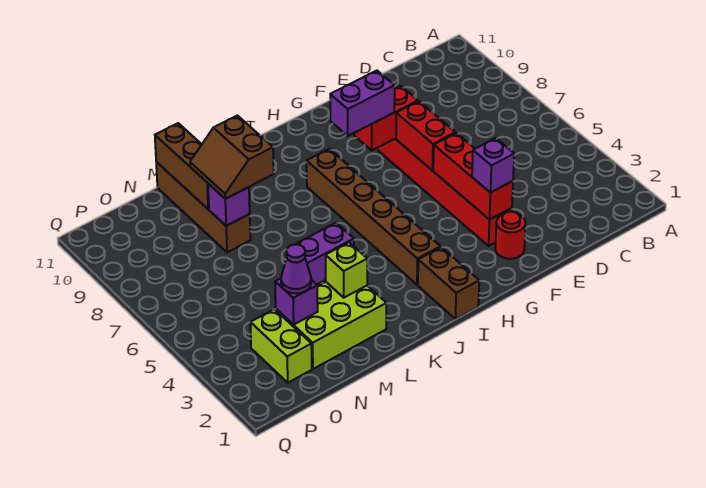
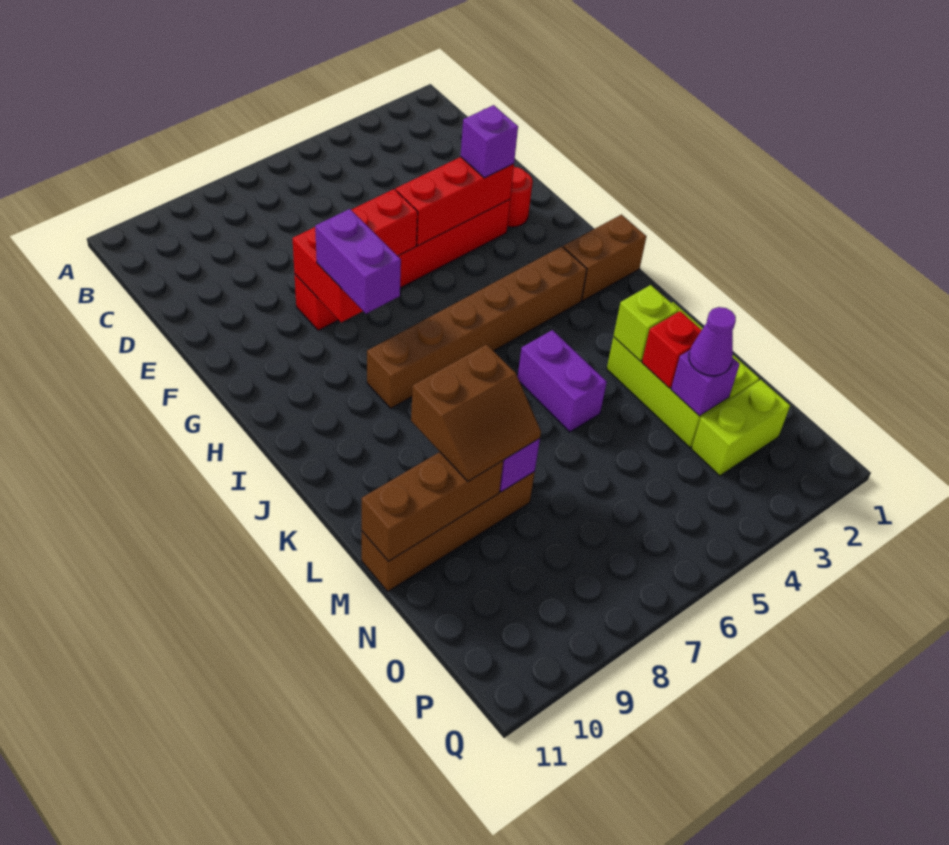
none -> red 1x1 brick [642,311,702,388]

